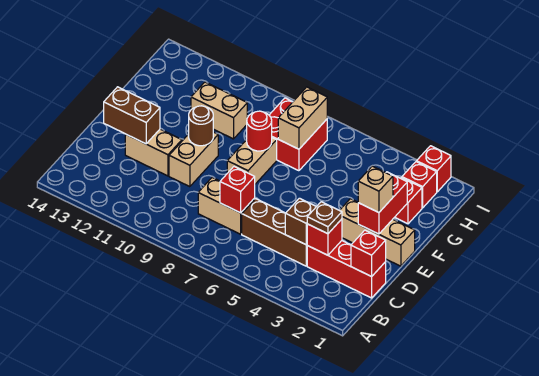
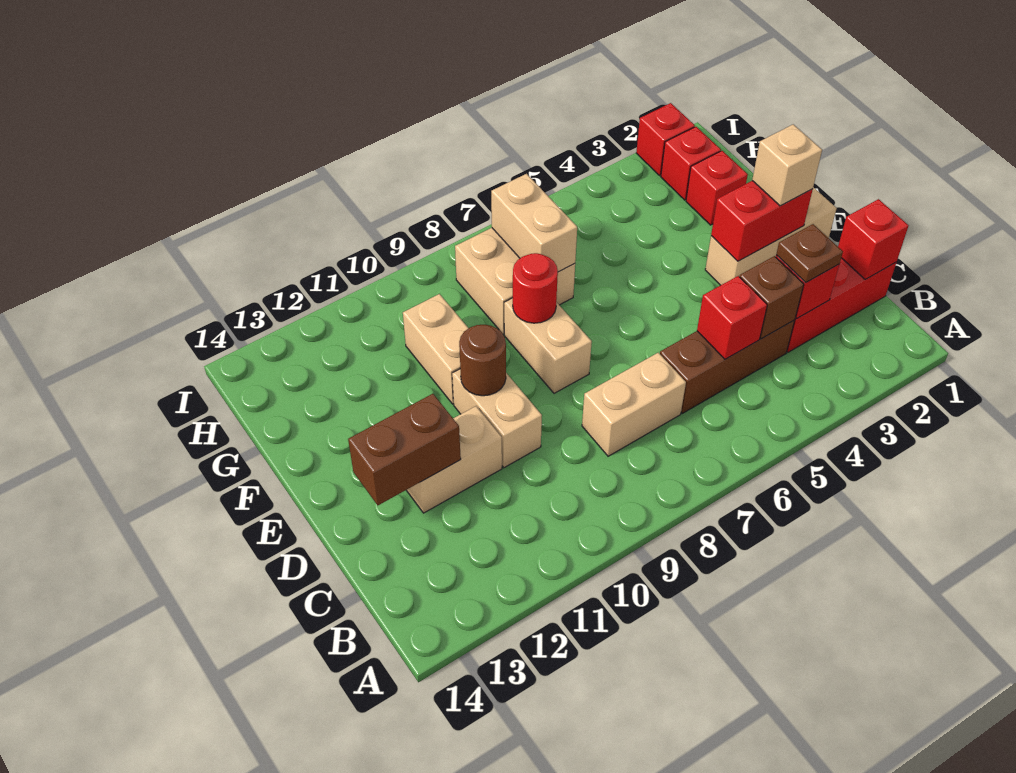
red 1x1 brick [220,167,255,213] -> red 1x1 brick moved to [697,276,767,359]
red 1x2 brick [358,172,407,234] -> red 1x2 brick turned to [711,181,813,261]
red 2x2 brick [269,98,327,171] -> tan 2x2 brick [455,228,575,334]
tan 1x2 brick [191,82,247,139] -> tan 1x2 brick turned to [403,294,468,404]

